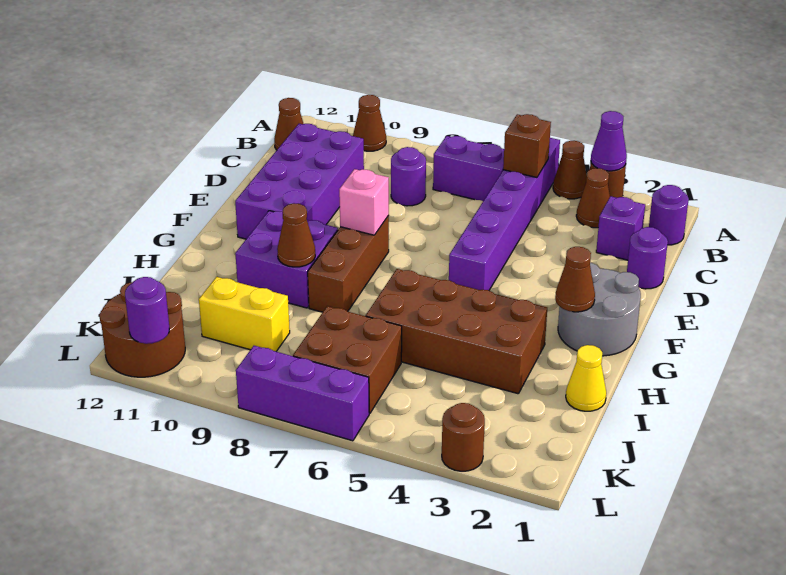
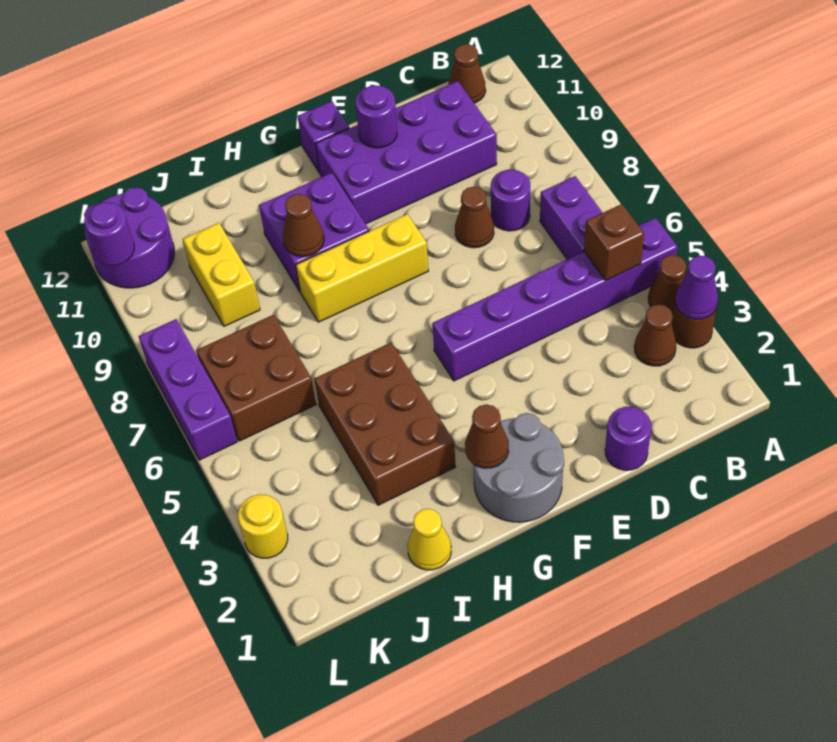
brown 1x1 cone [353,95,386,151] -> brown 1x1 cone moved to [455,187,494,248]
purple 1x1 round brick [649,185,689,245] -> purple 1x1 round brick moved to [355,85,397,148]
purple 1x1 brick [596,196,645,260] -> purple 1x1 brick moved to [298,101,349,172]
brown 1x3 brick [308,216,389,312] -> yellow 1x3 brick [296,214,428,322]
pink 1x1 brick [339,169,389,235] -> none
brown 2x4 brick [366,269,547,394] -> brown 2x3 brick [314,342,456,505]
brown 2x2 round brick [99,282,185,377] -> purple 2x2 round brick [84,187,174,288]
brown 1x1 round brick [442,403,485,471] -> yellow 1x1 round brick [238,495,288,558]

